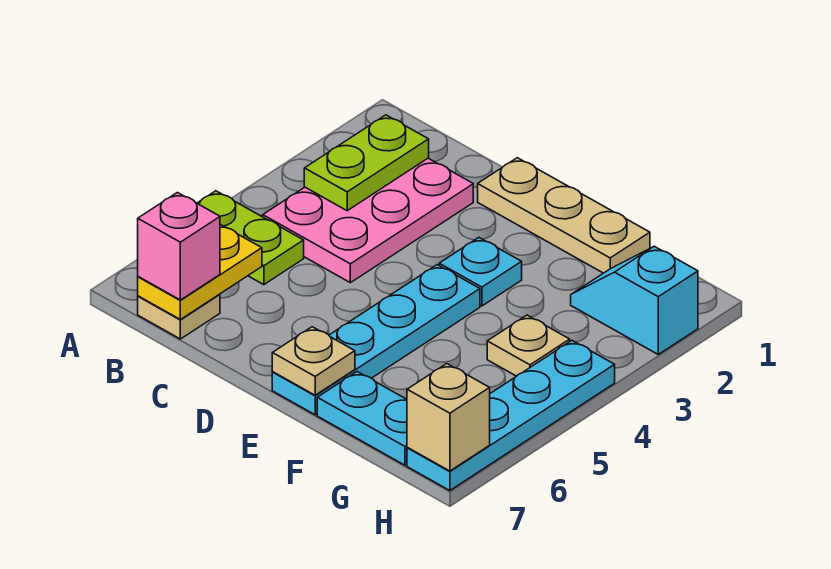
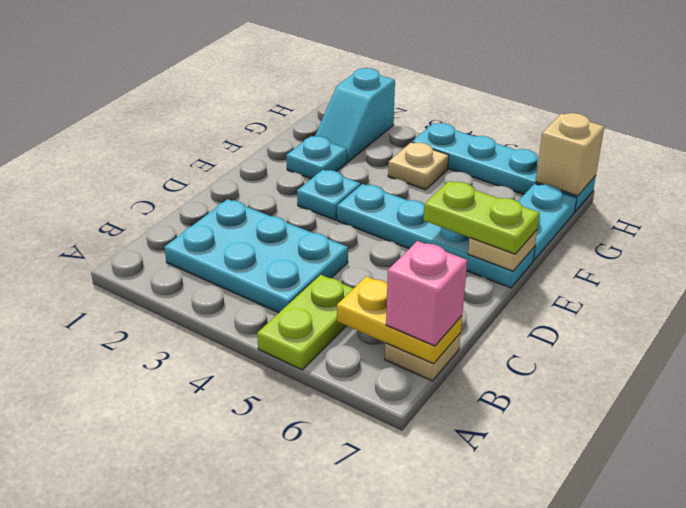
pink 2x3 plate [263,158,473,283] -> cyan 2x3 plate [164,199,348,313]
lime 1x2 plate [304,115,429,211] -> lime 1x2 plate moved to [423,181,540,254]
tan 1x3 plate [478,158,650,273] -> none
none -> cyan 1x1 plate [286,136,347,179]

